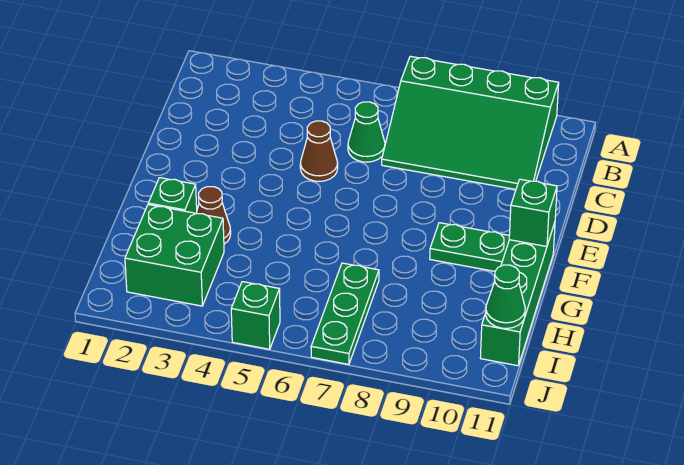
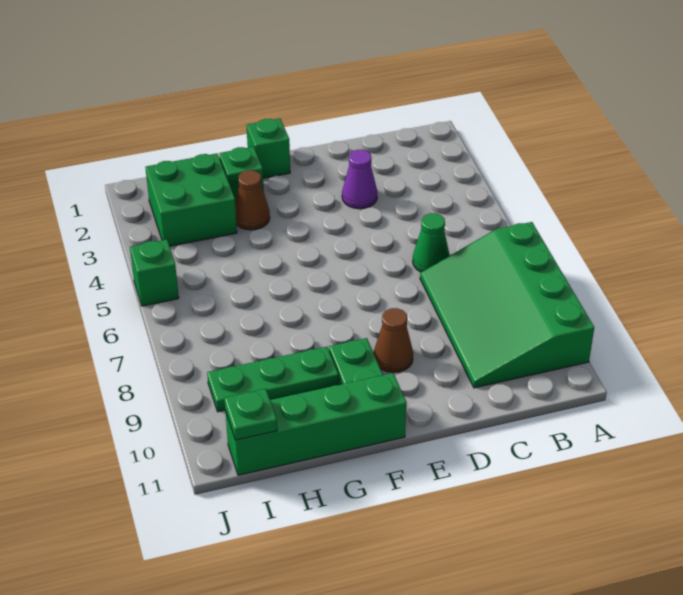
none -> purple 1x1 cone [342,150,377,209]
brown 1x1 cone [300,121,338,181] -> brown 1x1 cone moved to [374,308,413,373]
green 1x1 brick [509,179,557,247] -> green 1x1 brick moved to [246,119,290,178]
green 1x3 plate [311,263,379,364] -> green 1x3 plate moved to [207,347,339,412]
green 1x1 cone [486,265,525,328] -> green 1x1 plate [224,389,277,440]

